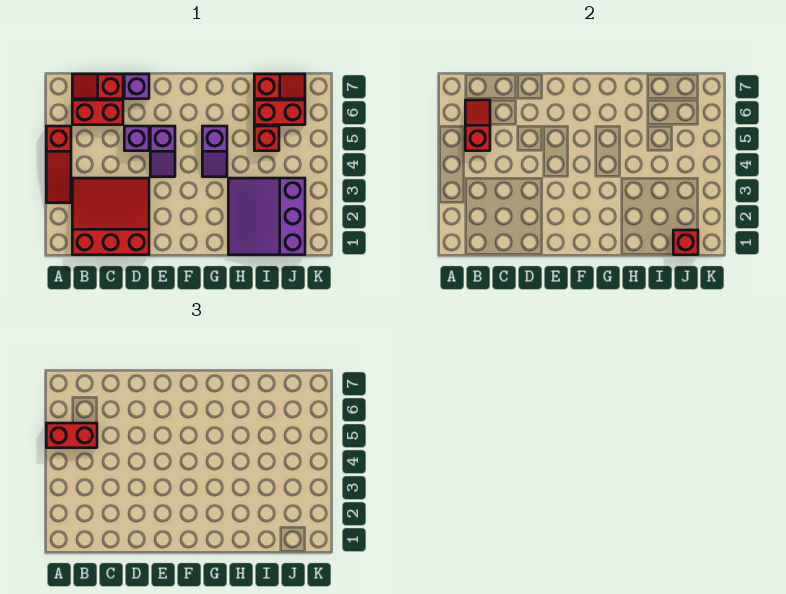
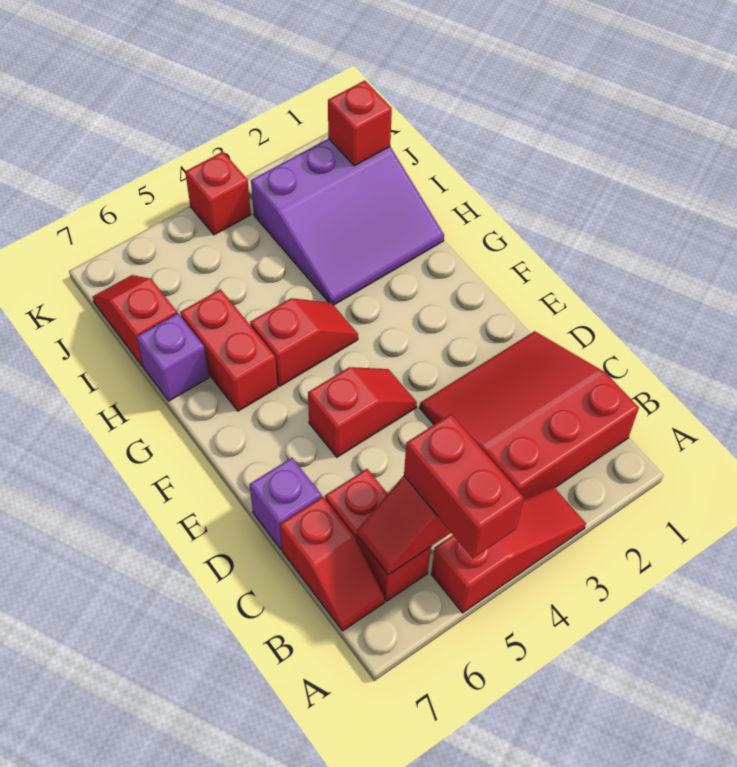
red 3x3 slope [72,178,149,255] -> red 3x3 slope turned to [420,331,639,499]
purple 1x1 brick [124,126,149,151] -> purple 1x1 brick moved to [137,313,209,401]
purple 1x2 slope [150,126,175,177] -> red 1x2 slope [308,367,417,457]
purple 1x2 slope [202,126,227,177] -> red 1x2 slope [250,298,358,386]
red 1x1 brick [254,126,279,151] -> red 1x1 brick moved to [185,152,251,235]
red 1x2 brick [254,100,305,125] -> red 1x2 brick moved to [180,289,278,411]

